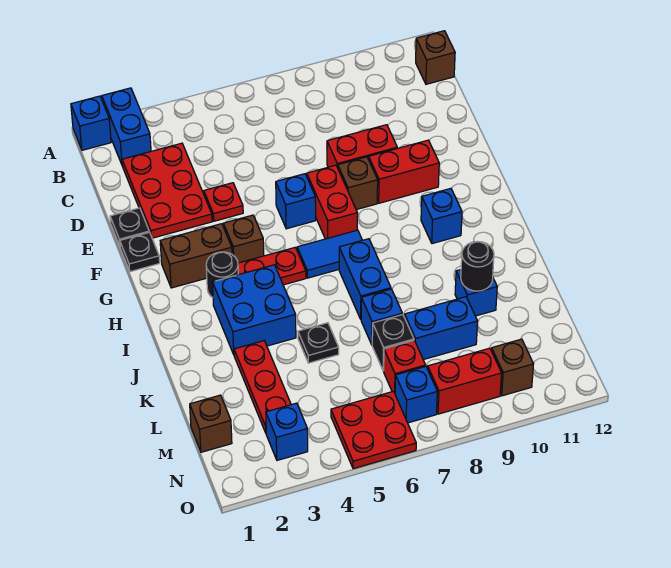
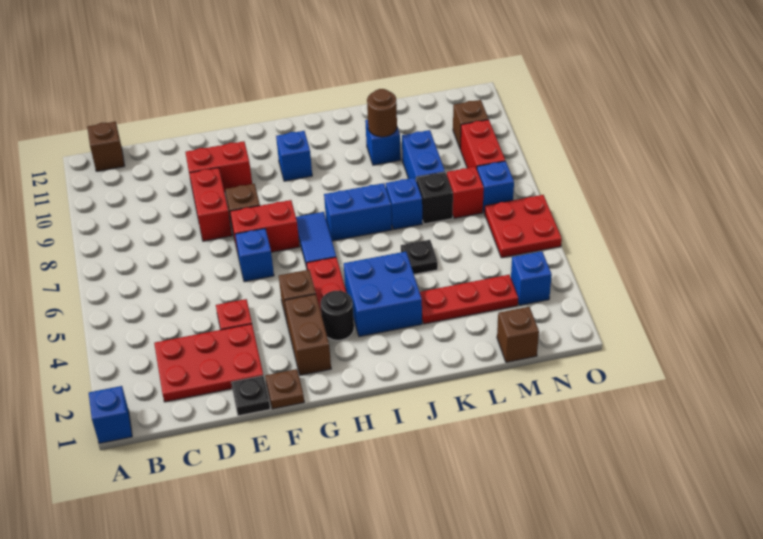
blue 1x2 brick [102,88,151,166] -> none
black 1x1 plate [120,232,160,272] -> brown 1x1 plate [265,369,304,409]
red 1x2 brick [369,140,439,203] -> red 1x2 brick turned to [185,141,252,192]
black 1x1 round brick [461,241,494,291] -> brown 1x1 round brick [367,89,397,137]

